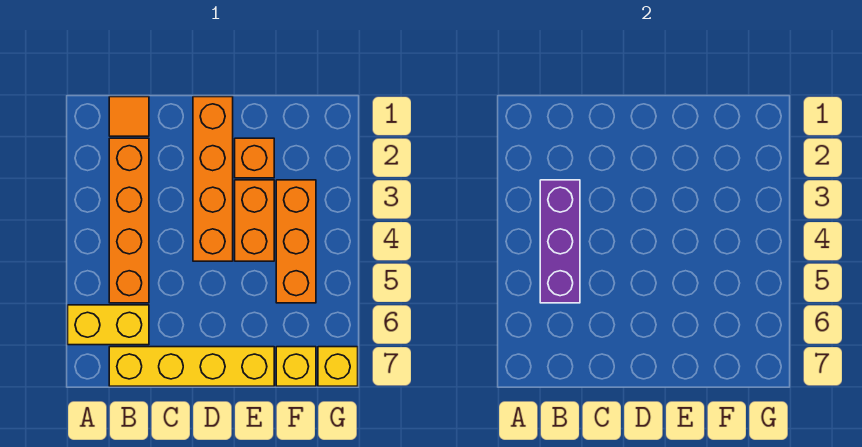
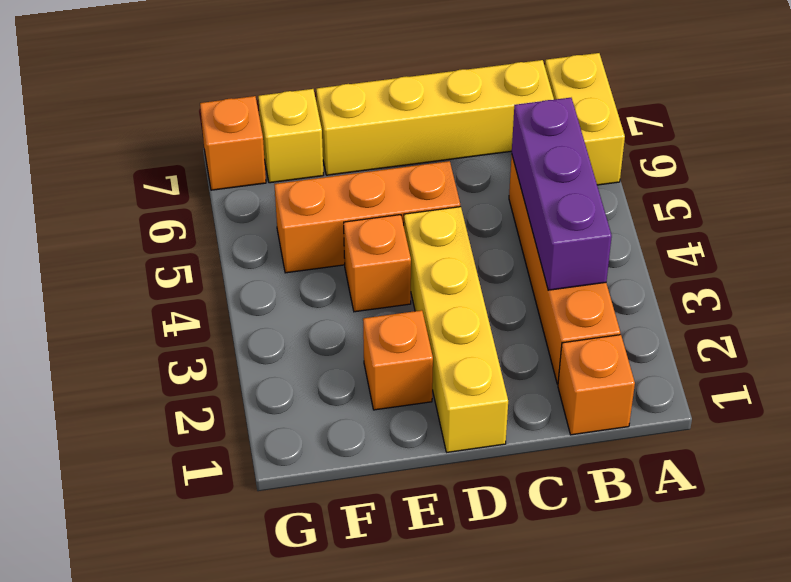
yellow 1x2 brick [68,305,149,345] -> yellow 1x2 brick turned to [545,53,625,185]
orange 1x1 tile [109,97,149,136] -> orange 1x1 brick [558,335,635,435]
orange 1x4 brick [193,97,233,261] -> yellow 1x4 brick [404,207,508,452]
orange 1x2 brick [235,180,274,261] -> orange 1x1 brick [344,215,411,312]
orange 1x3 brick [276,180,316,303] -> orange 1x3 brick turned to [274,161,460,273]
yellow 1x1 brick [318,347,358,386] -> orange 1x1 brick [200,96,266,190]

